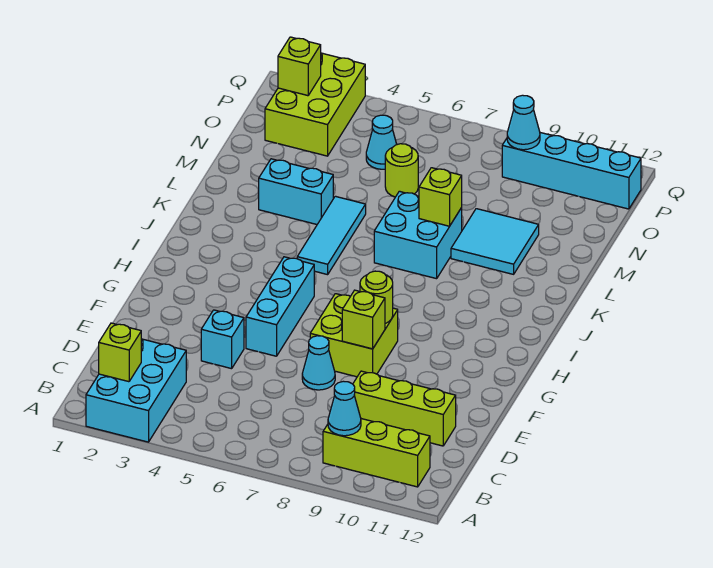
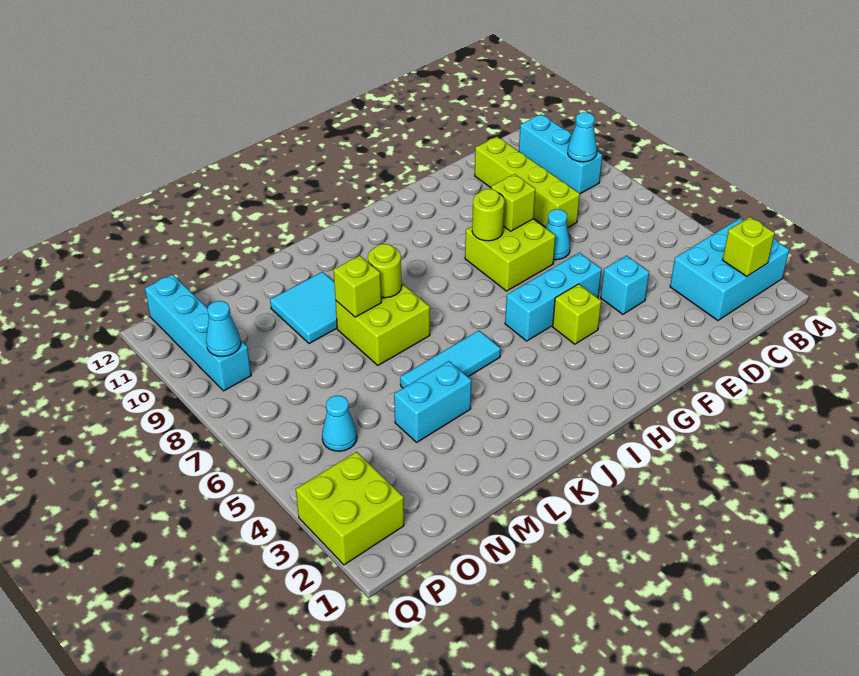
lime 1x3 brick [323,419,430,487] -> cyan 1x3 brick [519,114,602,194]
lime 1x3 brick [353,371,456,446] -> lime 1x4 brick [475,137,580,228]
cyan 2x2 brick [374,191,462,279] -> lime 2x2 brick [336,284,430,365]
cyan 1x2 brick [259,159,333,224] -> cyan 1x2 brick turned to [394,361,471,442]
lime 1x1 round brick [385,144,418,197] -> lime 1x1 round brick moved to [368,244,402,298]
lime 2x3 brick [265,53,365,156] -> lime 2x2 brick [296,452,404,565]
lime 1x1 brick [278,37,321,96] -> lime 1x1 brick moved to [553,284,601,344]

